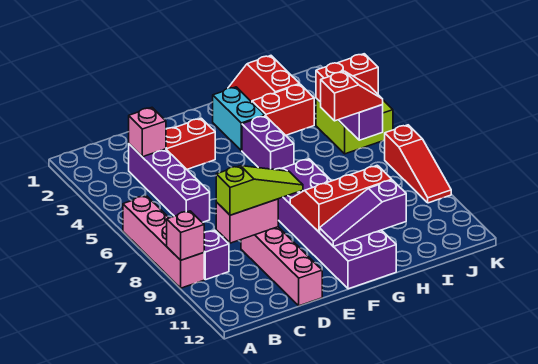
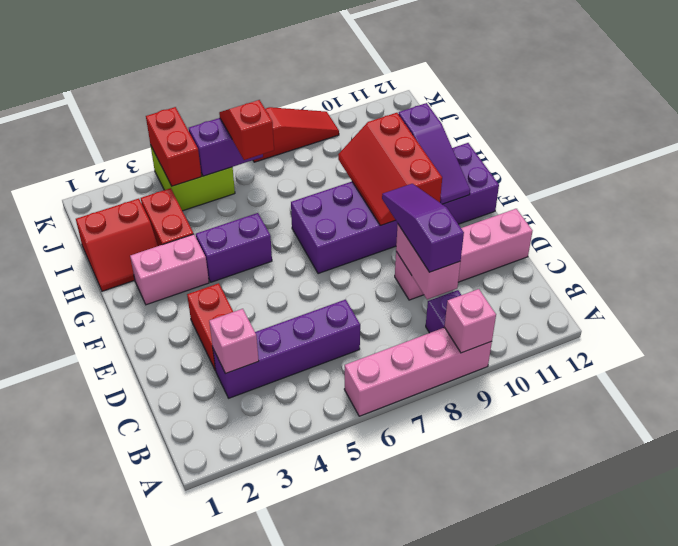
lime 1x3 slope [216,166,303,215] -> purple 1x3 slope [382,184,464,272]
cyan 1x2 brick [213,87,265,151] -> pink 1x2 brick [130,234,209,305]

